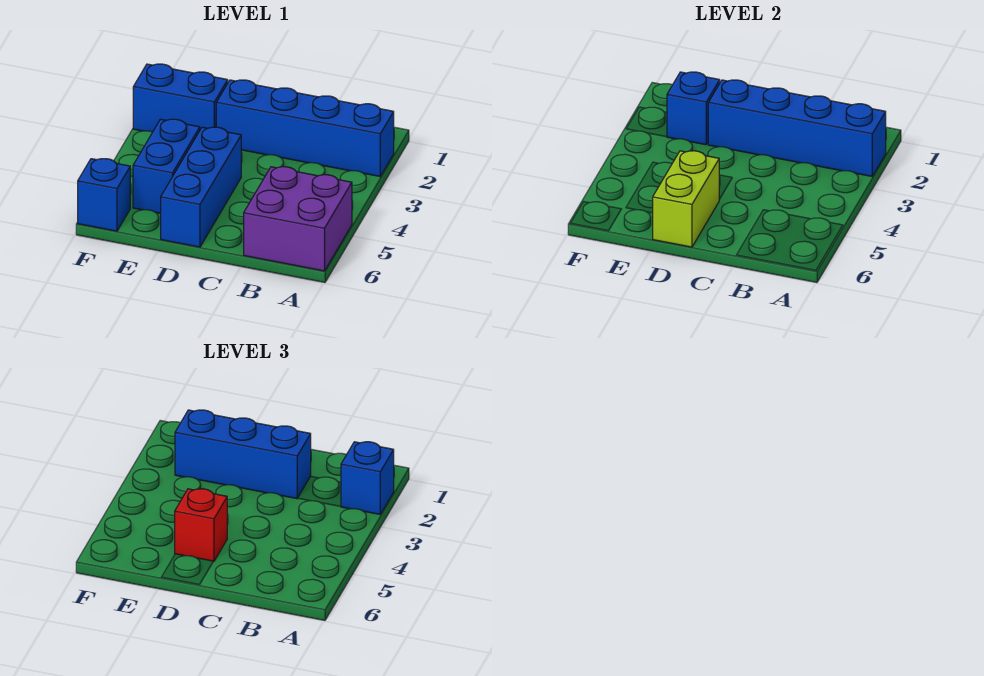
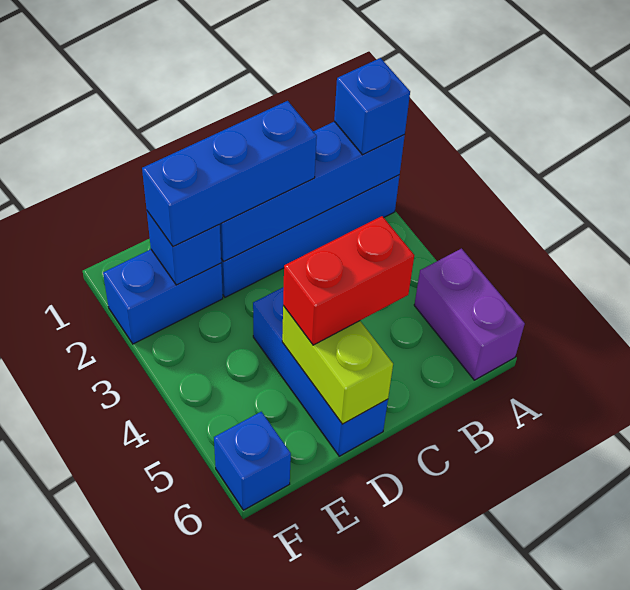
purple 2x2 brick [244,167,352,271] -> purple 1x2 brick [414,249,525,380]
red 1x1 brick [175,489,227,562] -> red 1x2 brick [283,216,414,345]
blue 1x2 brick [133,119,200,213] -> none

